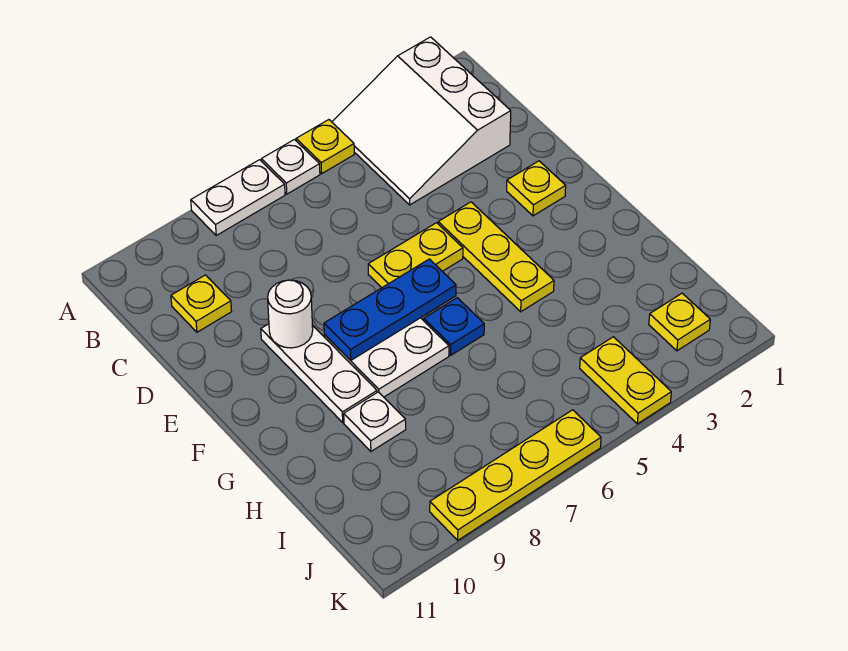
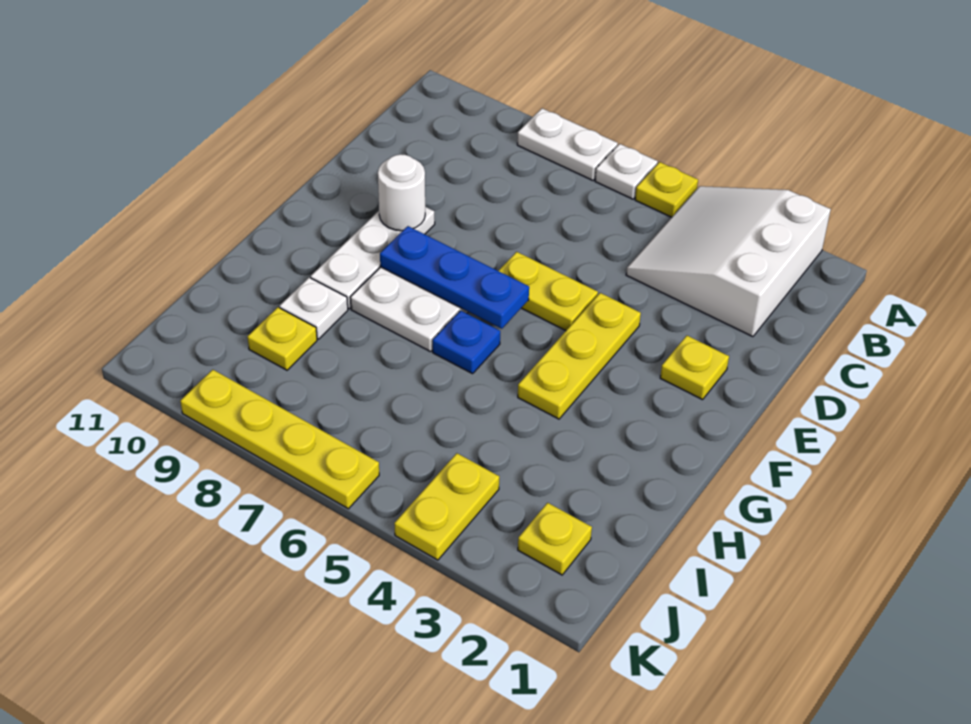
yellow 1x1 plate [171,275,232,332] -> yellow 1x1 plate moved to [247,307,317,370]

